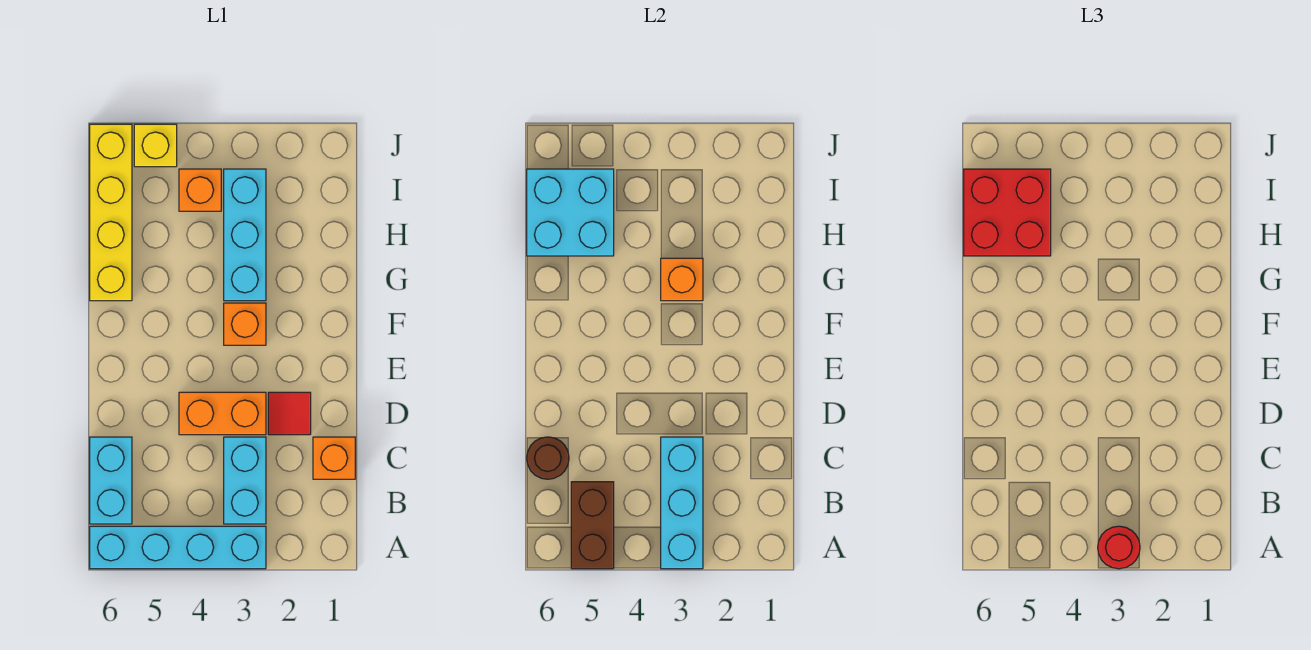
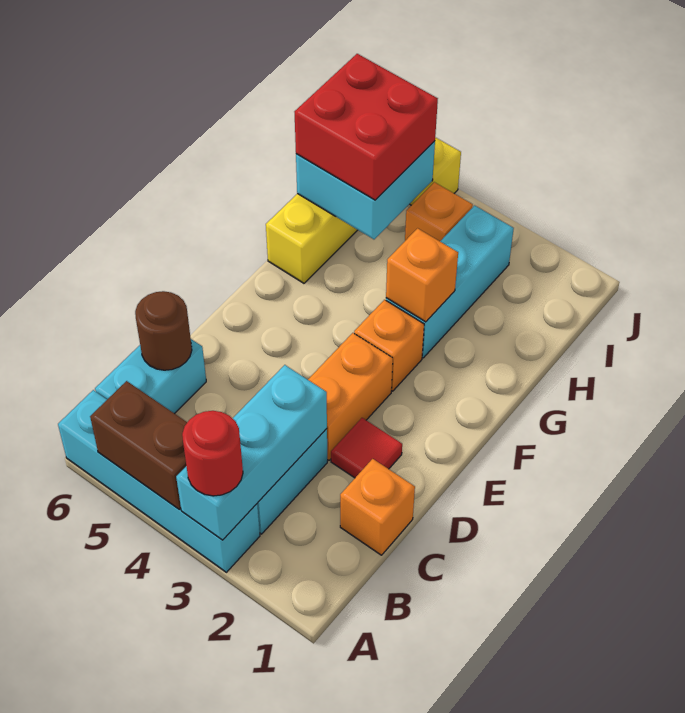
brown 1x2 brick [571,482,614,569] -> brown 1x2 brick turned to [90,381,187,509]
orange 1x2 brick [179,392,266,435] -> orange 1x2 brick turned to [308,333,393,460]

